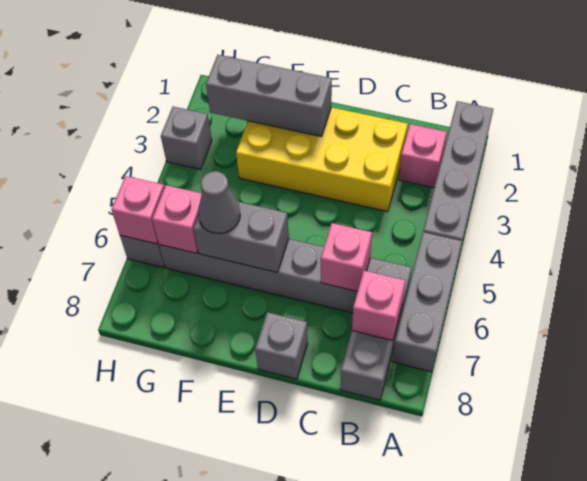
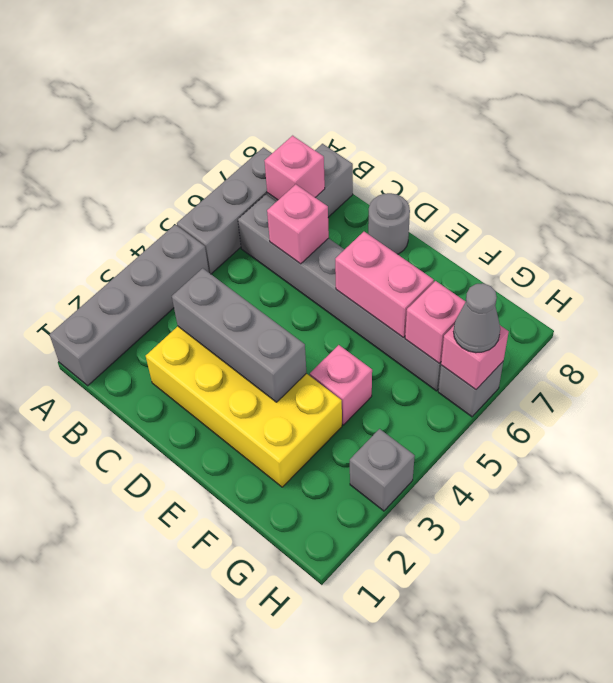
pink 1x1 brick [399,124,447,188] -> pink 1x1 brick moved to [310,345,372,425]
grey 1x1 brick [255,312,308,379] -> grey 1x1 round brick [368,193,410,254]
grey 1x3 brick [206,55,332,137] -> grey 1x3 brick moved to [172,268,306,402]
grey 1x2 brick [194,201,289,272] -> pink 1x2 brick [335,232,434,338]
grey 1x1 cone [198,171,240,234] -> grey 1x1 cone moved to [454,283,500,353]

